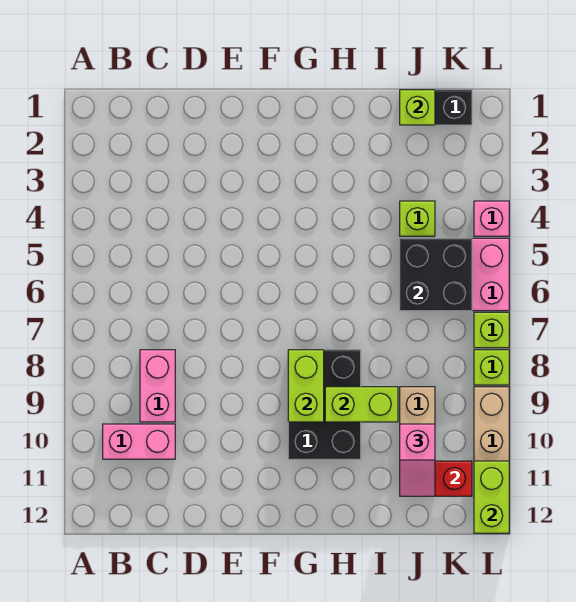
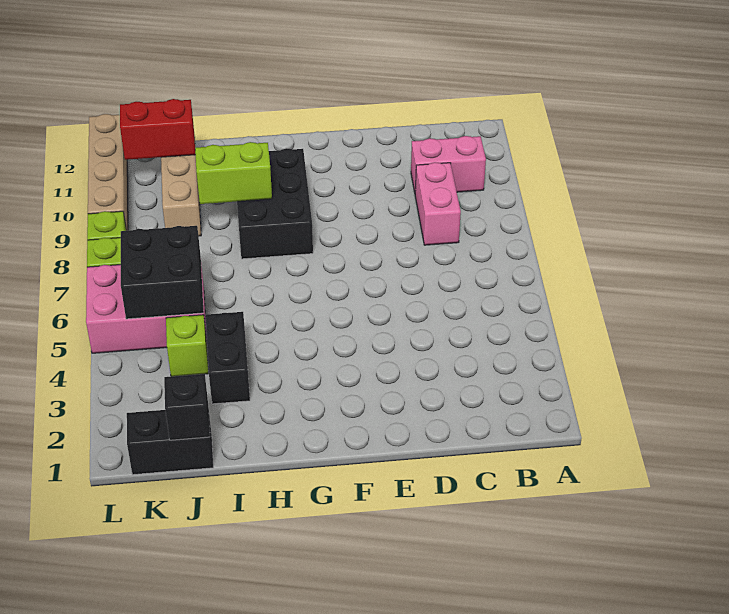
lime 1x2 brick [288,350,324,422] -> none
none -> black 1x2 brick [206,312,250,404]
lime 1x1 brick [400,90,435,125] -> black 1x1 brick [164,374,210,440]
pink 1x2 slope [400,424,435,496] -> none
pink 1x1 brick [474,201,509,236] -> none
lime 1x2 brick [474,461,509,533] -> none

